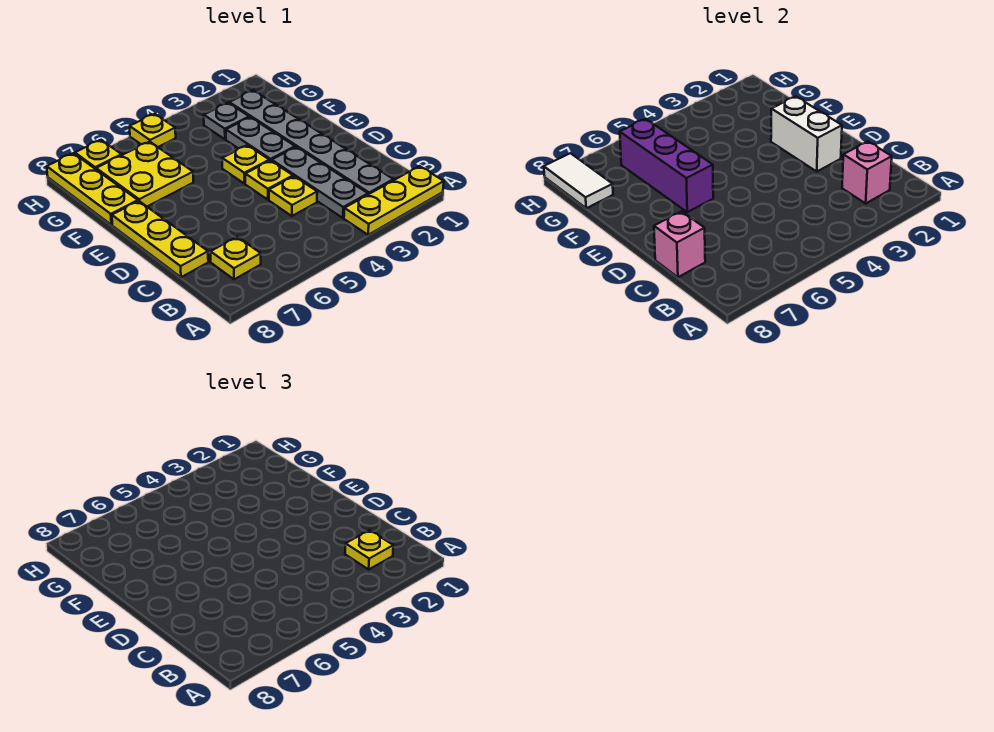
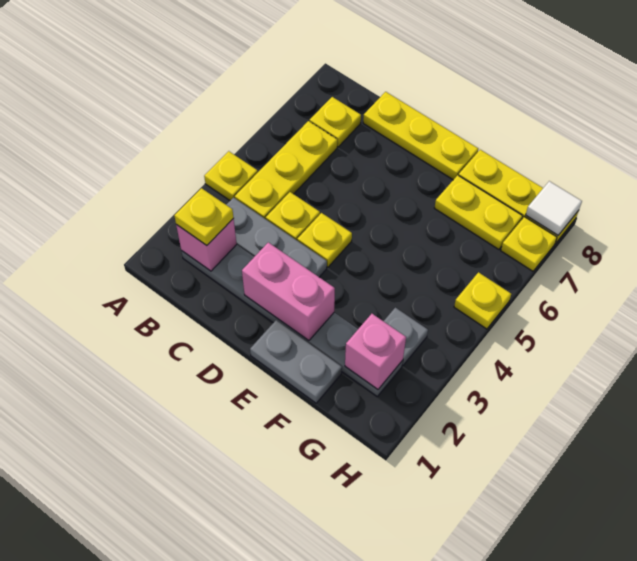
yellow 1x3 plate [344,166,444,235] -> yellow 1x3 plate moved to [235,121,337,219]
pink 1x1 brick [654,211,705,277] -> pink 1x1 brick moved to [345,314,406,389]
white 1x2 brick [771,96,842,171] -> pink 1x2 brick [242,242,335,341]
grey 1x2 plate [226,117,295,161] -> grey 1x2 plate moved to [250,320,342,403]
yellow 1x1 plate [222,145,269,184] -> yellow 1x1 plate moved to [204,151,258,200]
purple 1x3 brick [620,119,713,212] -> none
yellow 2x2 plate [96,142,193,206] -> yellow 1x2 plate [435,175,523,249]
white 1x2 tile [544,153,613,208] -> white 1x1 tile [526,181,582,235]

